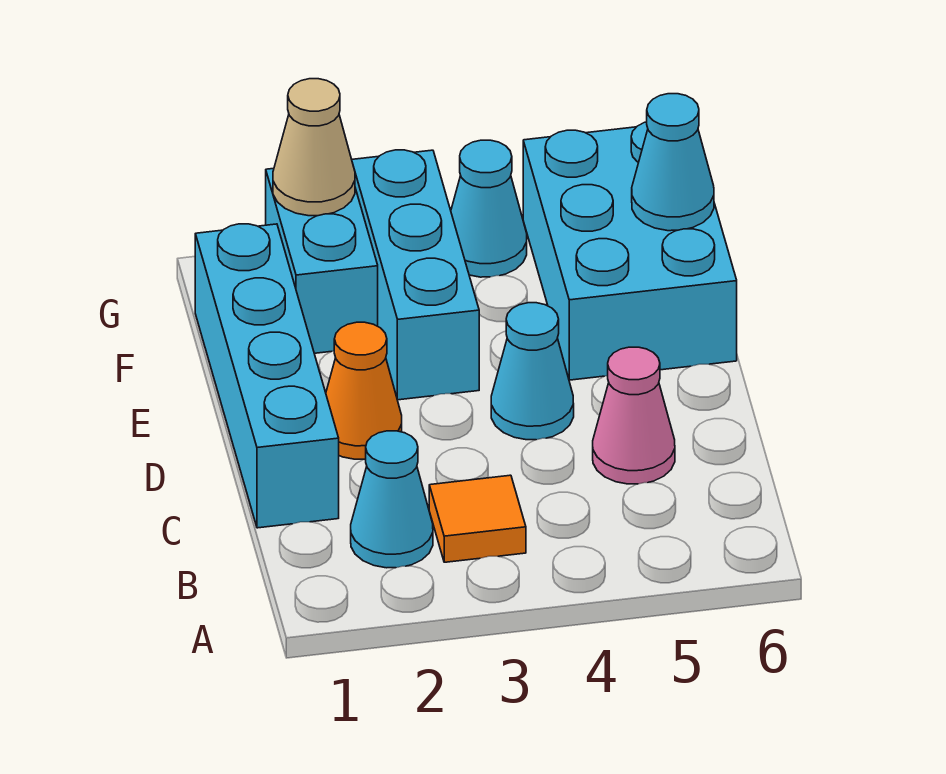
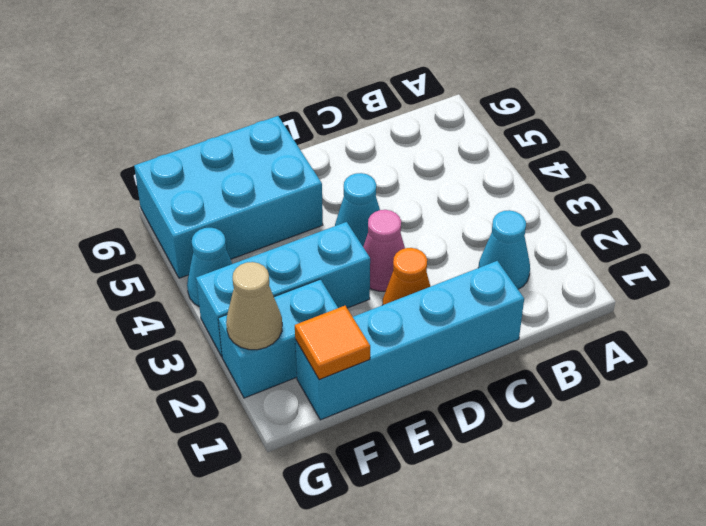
orange 1x1 tile [429,475,526,562] -> orange 1x1 tile moved to [295,306,370,380]
pink 1x1 cone [593,347,675,484] -> pink 1x1 cone moved to [363,210,405,291]
cyan 1x1 cone [632,94,714,231] -> none

